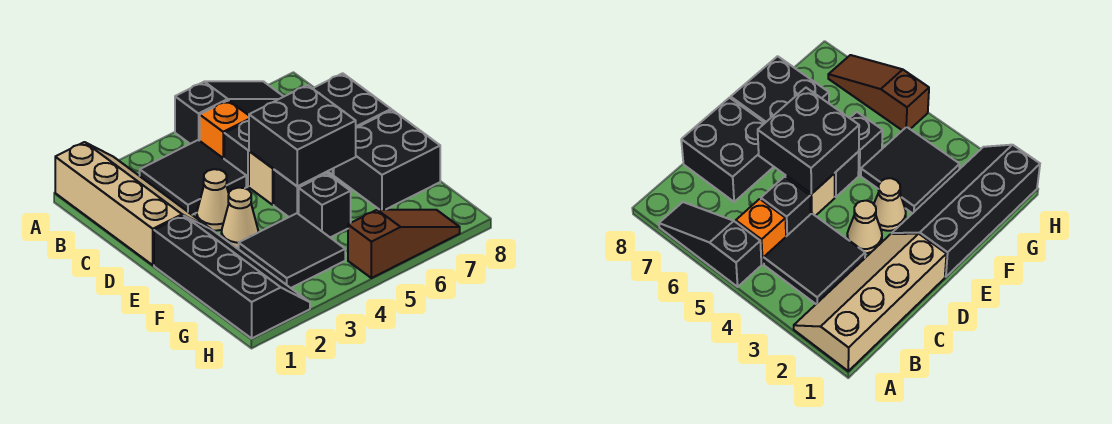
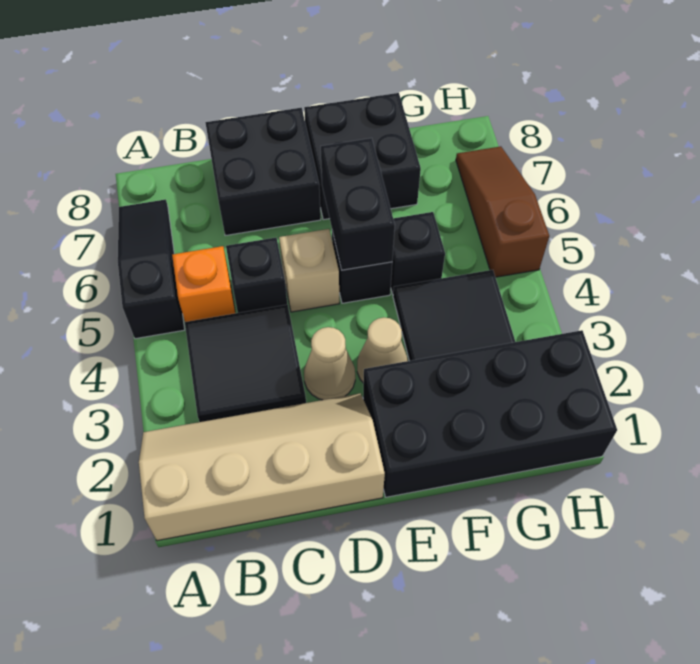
black 2x2 brick [249,85,356,186] -> black 1x2 brick [321,138,395,270]
black 2x4 slope [154,215,310,338] -> black 2x4 brick [363,330,617,497]

